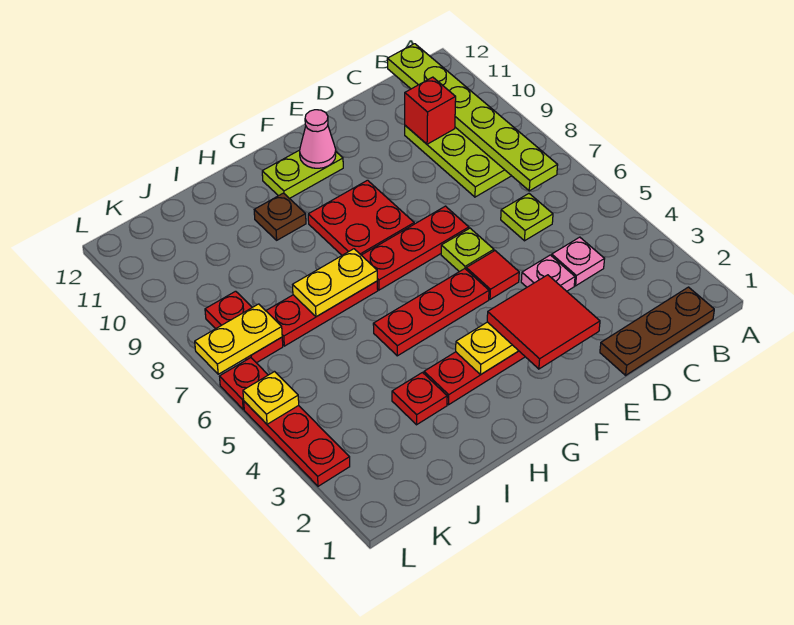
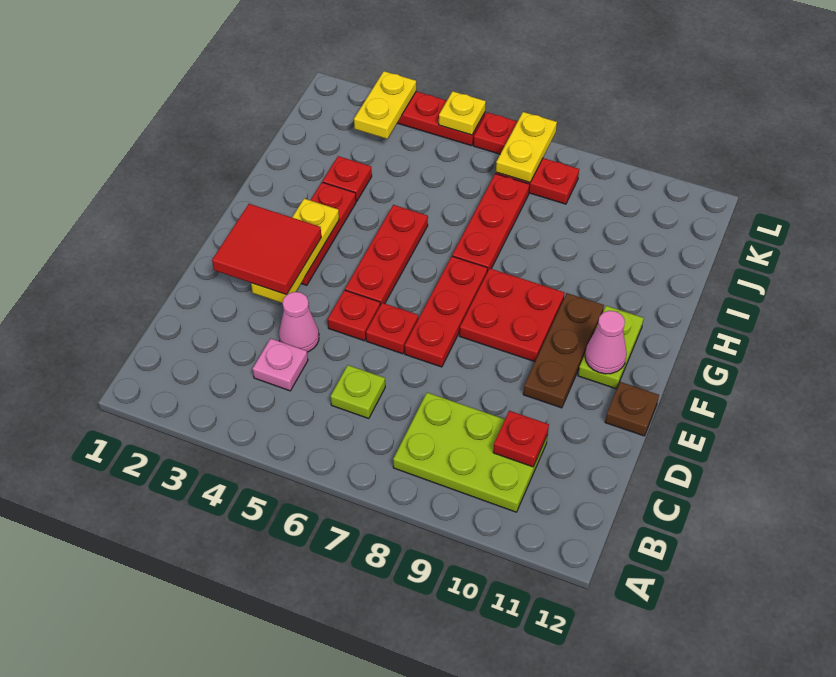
brown 1x3 plate [600,287,714,375] -> brown 1x3 plate moved to [523,293,604,408]
lime 1x6 plate [387,44,558,191] -> none
red 1x1 brick [405,77,456,144] -> red 1x1 plate [493,411,549,467]
pink 1x1 plate [521,255,575,291] -> pink 1x1 cone [279,292,319,352]
red 1x1 tile [466,251,519,299] -> red 1x1 plate [328,290,380,341]
lime 1x1 plate [441,228,494,272] -> red 1x1 plate [366,303,418,354]
yellow 1x2 plate [293,249,377,317] -> yellow 1x2 plate moved to [354,71,416,139]
brown 1x1 plate [254,193,306,240] -> brown 1x1 plate moved to [605,382,659,436]

